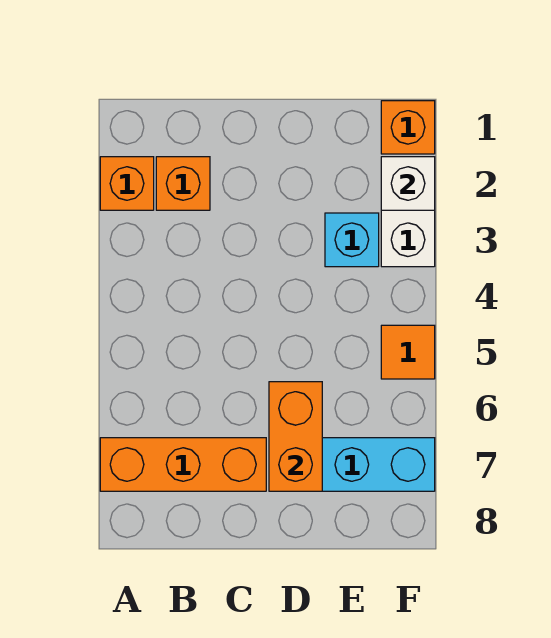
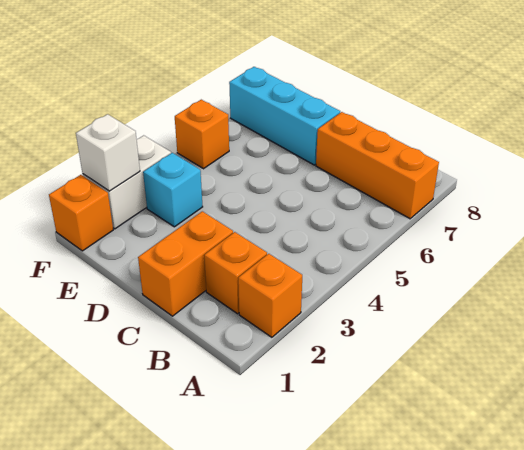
orange 1x2 brick [269,382,322,491] -> orange 1x2 brick moved to [138,211,233,316]
orange 1x1 tile [381,325,435,379] -> orange 1x1 brick [175,100,229,169]

